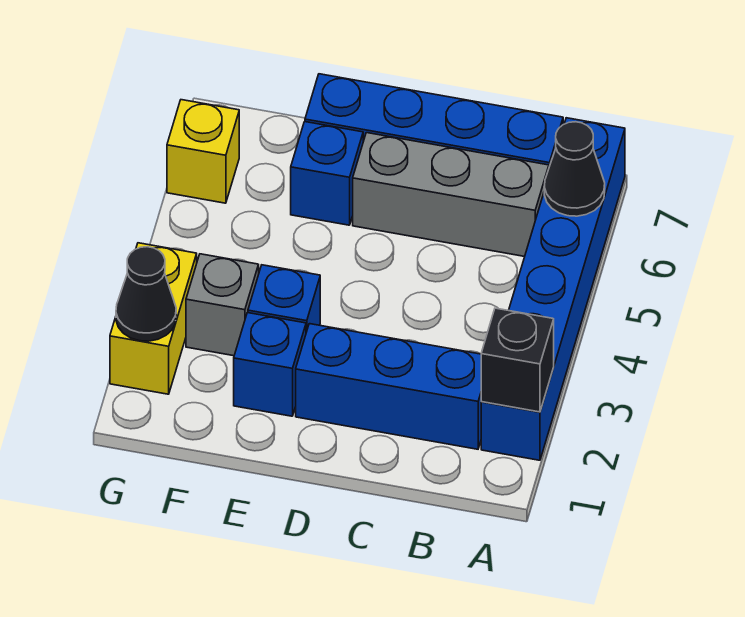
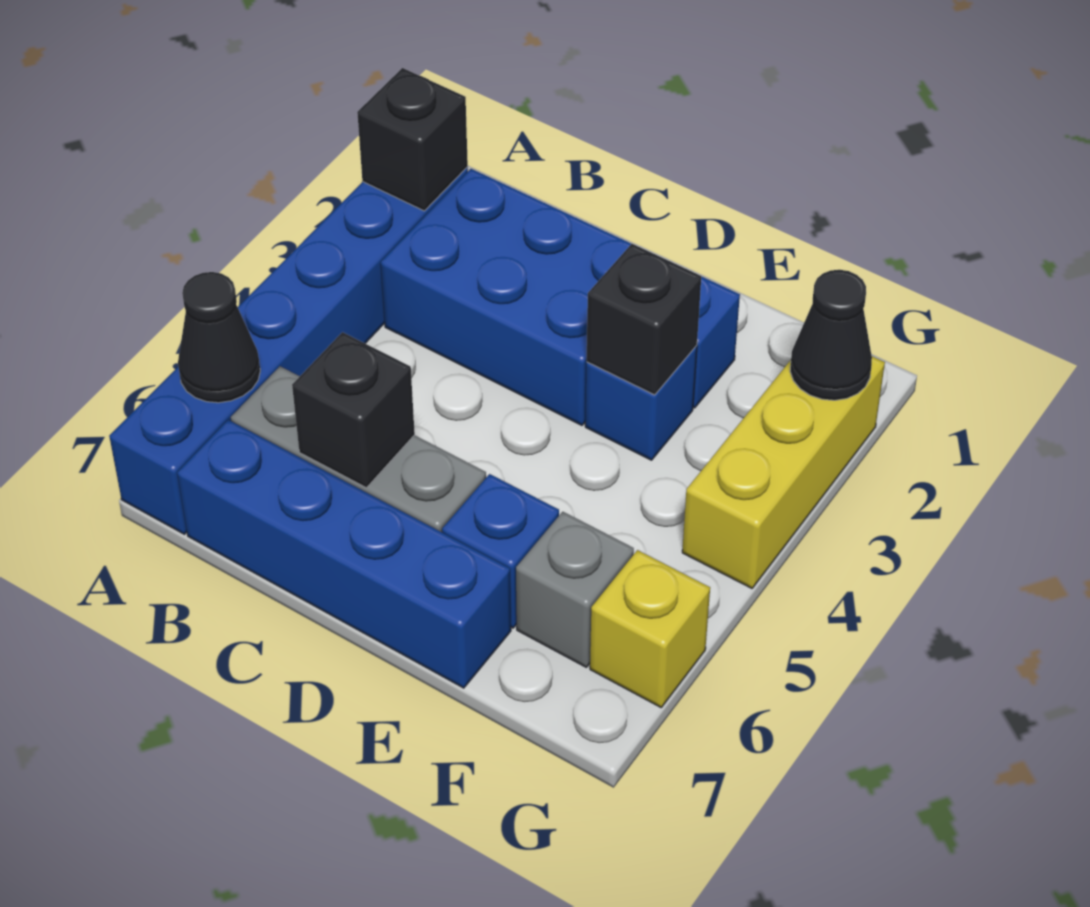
blue 1x3 brick [296,324,481,449] -> blue 2x3 brick [381,169,631,425]
none -> black 1x1 brick [292,332,415,488]
none -> black 1x1 brick [587,244,701,395]
grey 1x1 brick [186,254,259,356] -> grey 1x1 brick moved to [516,512,634,667]
yellow 1x2 brick [110,243,197,394] -> yellow 1x3 brick [682,356,885,588]

